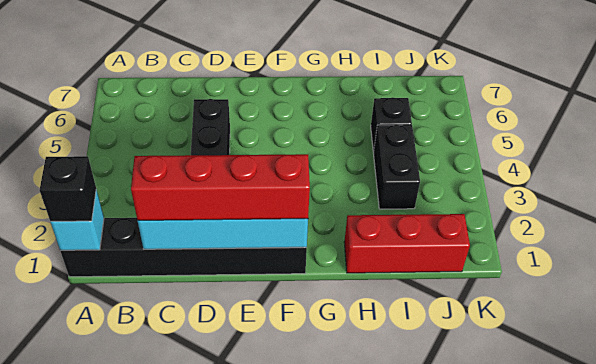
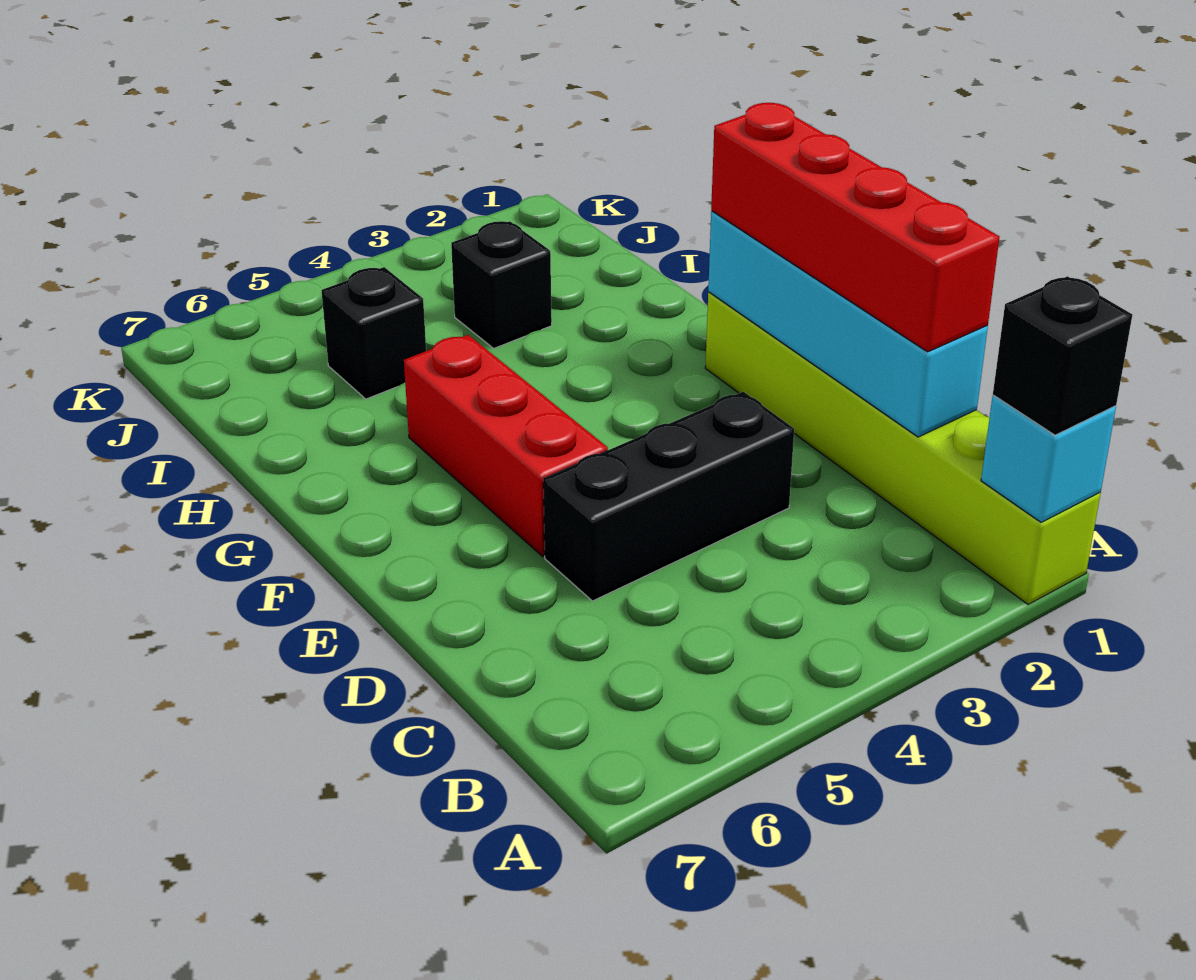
black 1x6 brick [60,218,307,277] -> lime 1x6 brick [705,292,1101,604]
red 1x3 brick [344,214,470,273] -> red 1x3 brick moved to [404,335,608,556]
black 1x2 brick [373,125,420,209] -> black 1x1 brick [451,221,552,348]

